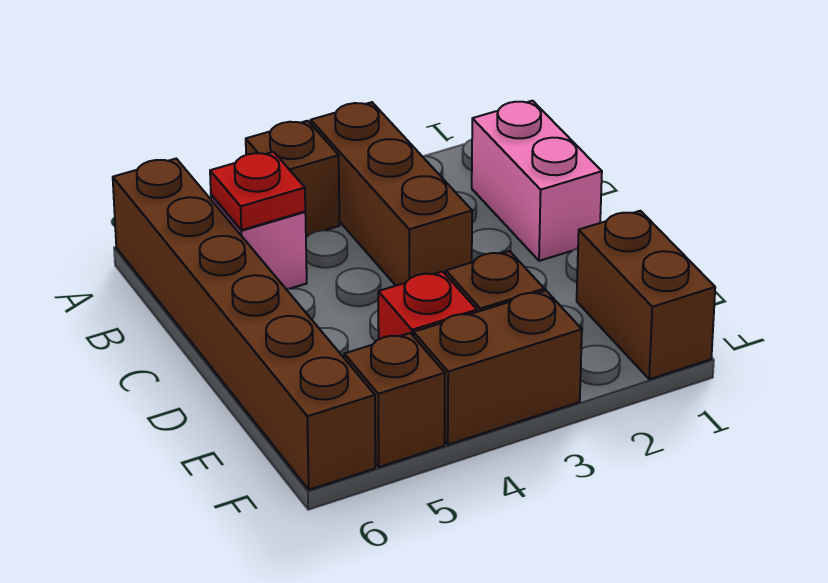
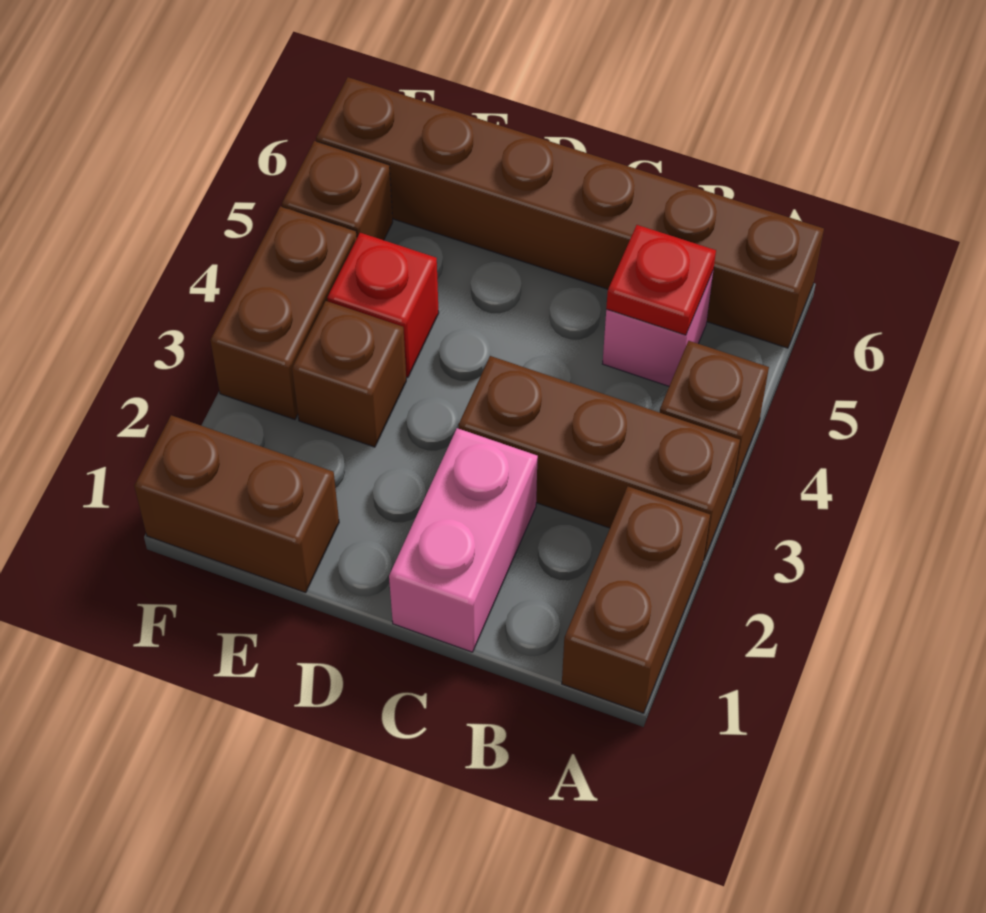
none -> brown 1x2 brick [562,487,710,713]
pink 1x2 brick [472,101,602,261] -> pink 1x2 brick turned to [389,428,538,652]

